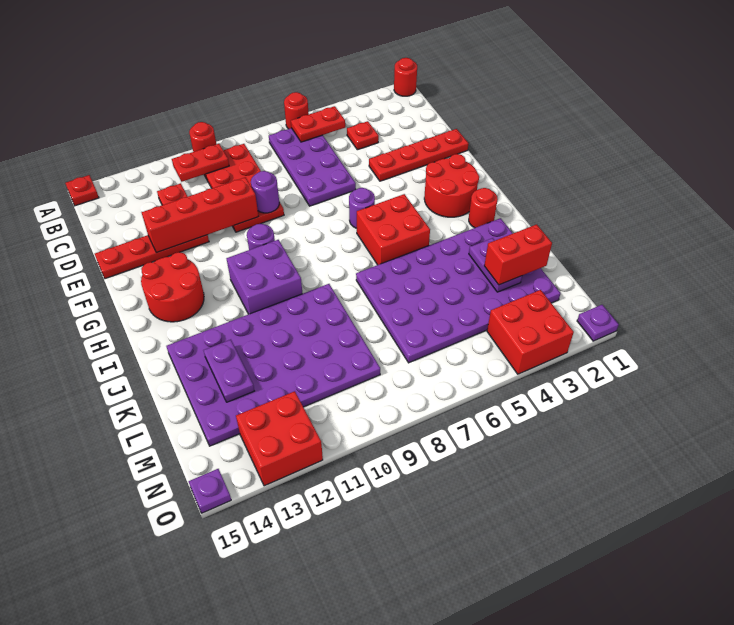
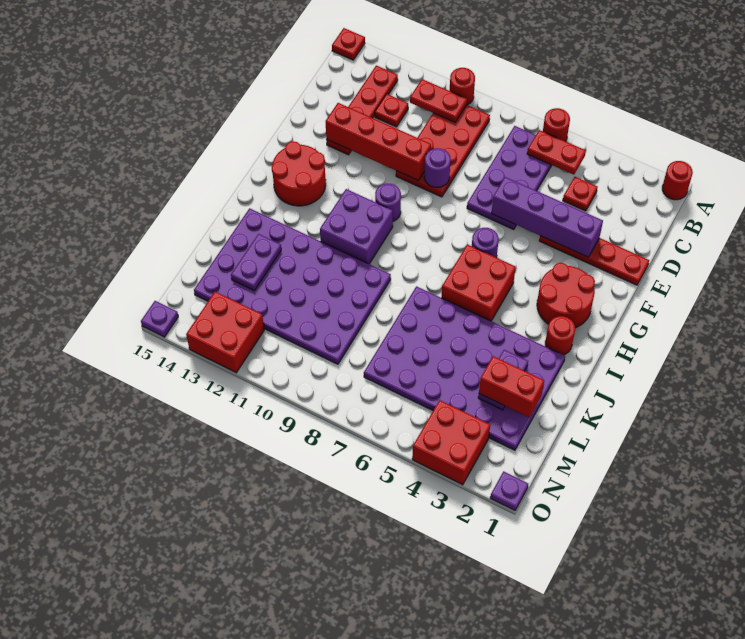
none -> purple 1x4 brick [491,177,603,257]
red 1x4 plate [95,235,209,279] -> red 1x4 plate turned to [326,65,398,155]

